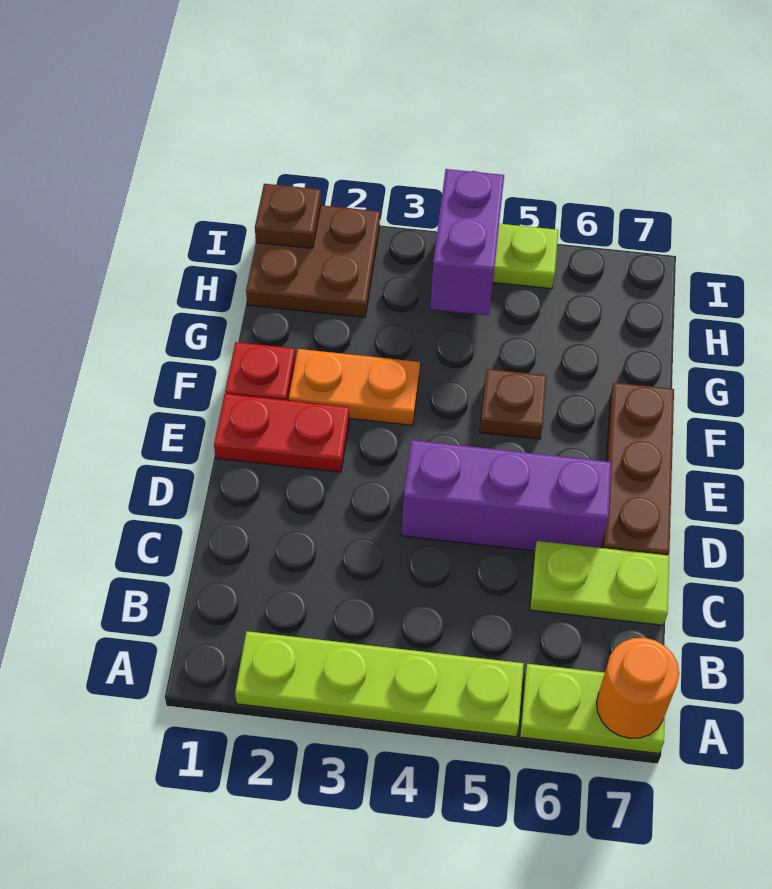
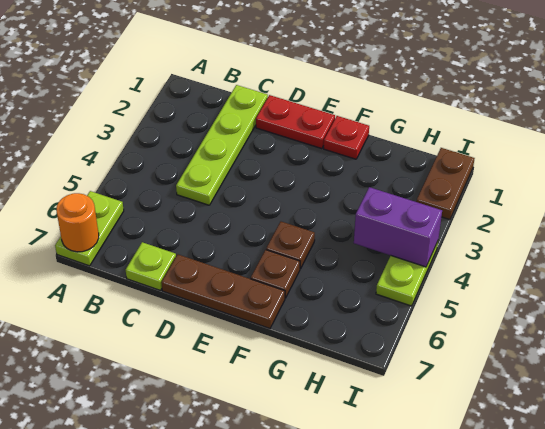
lime 1x4 plate [235,631,524,737] -> lime 1x4 plate moved to [176,85,268,205]
lime 1x2 plate [530,541,669,625] -> lime 1x1 plate [126,242,176,290]
purple 1x3 brick [402,440,611,551] -> none
red 1x2 plate [214,394,349,472] -> red 1x2 plate turned to [256,95,335,149]
orange 1x2 plate [289,349,420,425] -> none
brown 2x2 plate [246,205,380,317] -> brown 1x2 plate [416,148,475,220]
brown 1x1 plate [255,184,321,248] -> brown 1x1 plate moved to [251,250,300,298]

